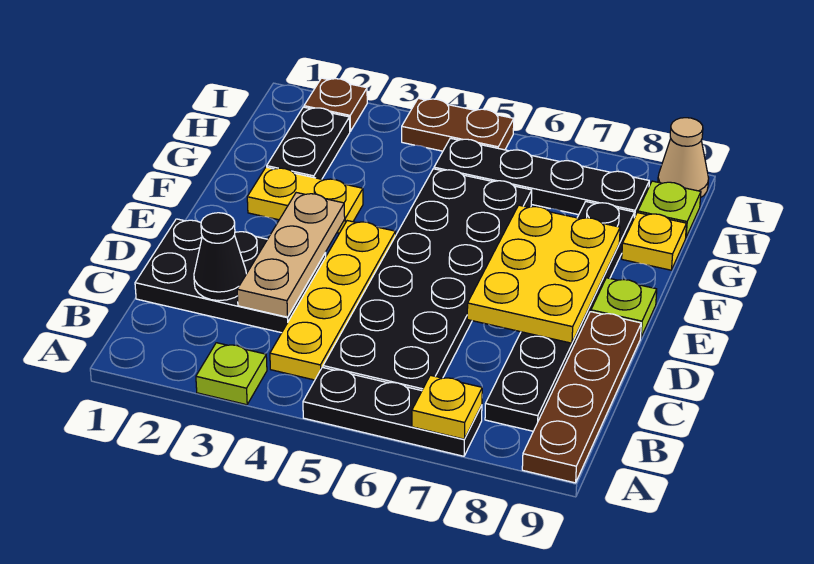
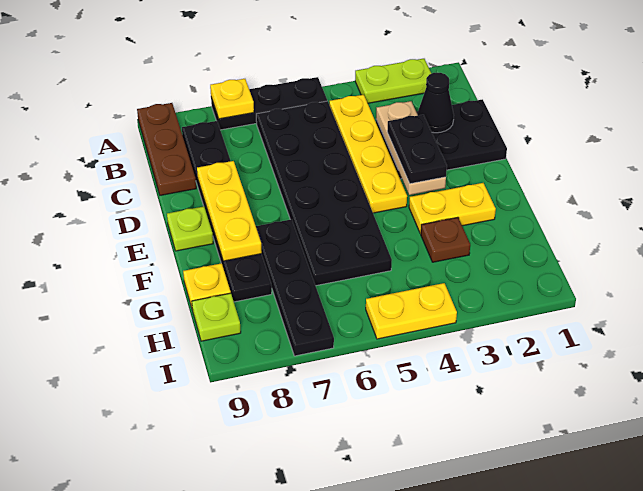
lime 1x1 plate [196,343,267,405] -> lime 1x2 plate [355,59,432,103]
brown 1x4 plate [522,312,641,483] -> brown 1x3 plate [137,103,196,195]
yellow 2x3 plate [467,205,620,343] -> yellow 1x3 plate [197,161,262,261]
black 1x2 plate [267,107,350,179] -> black 1x2 plate moved to [387,115,447,184]
black 1x4 plate [434,138,649,218] -> black 1x4 plate turned to [256,219,334,356]
brown 1x1 plate [304,78,367,131] -> brown 1x1 plate moved to [421,217,470,262]
brown 1x2 plate [402,98,514,151] -> yellow 1x2 plate [366,283,457,339]
tan 1x1 cone [658,118,709,197] -> none

